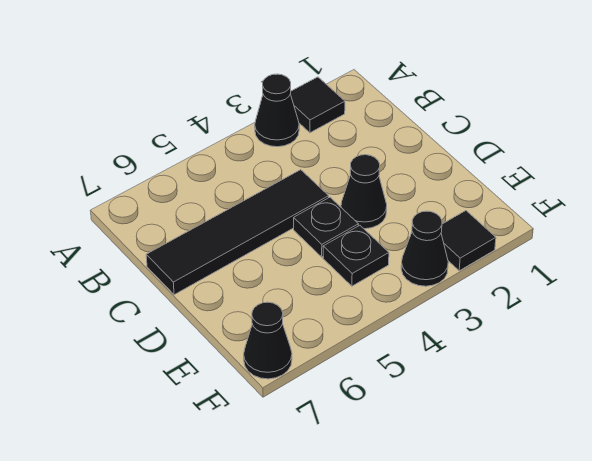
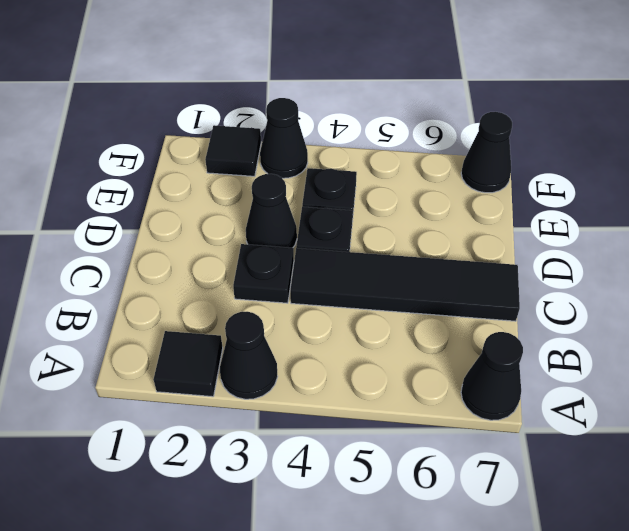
none -> black 1x1 cone [461,332,523,420]
none -> black 1x1 plate [233,244,294,303]

